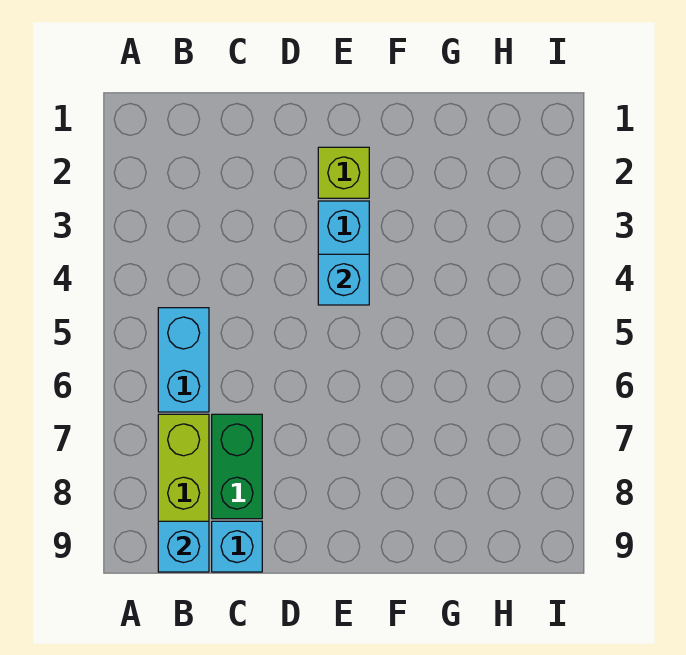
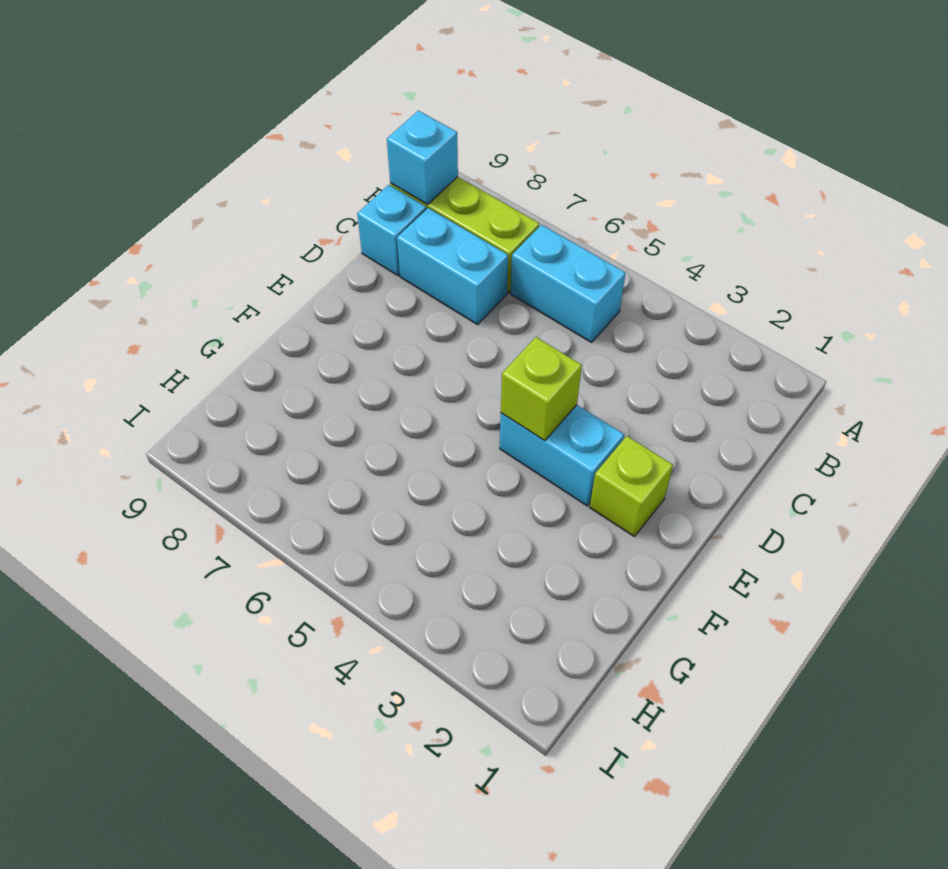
green 1x2 brick [212,414,262,519] -> cyan 1x2 brick [397,208,508,325]
cyan 1x1 brick [318,254,369,305] -> lime 1x1 brick [501,337,582,441]

